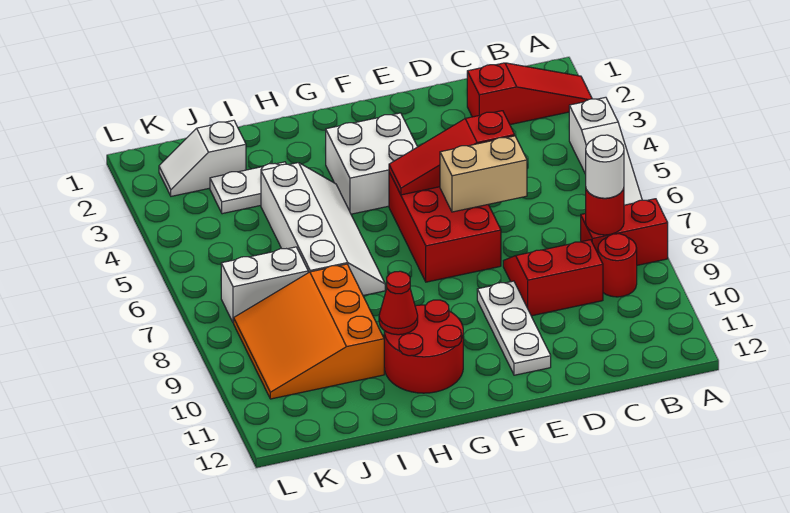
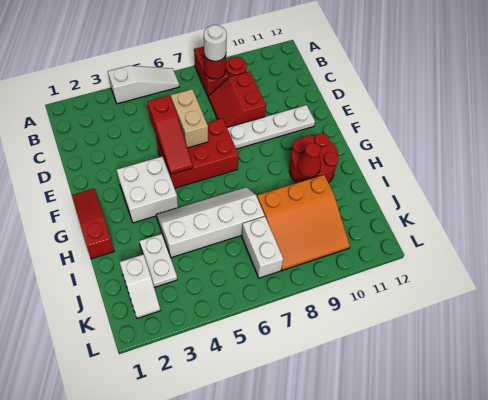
red 1x3 slope [467,63,592,125] -> red 1x3 slope moved to [72,189,114,259]
white 1x3 plate [477,281,551,375] -> white 1x4 plate [227,105,315,149]

